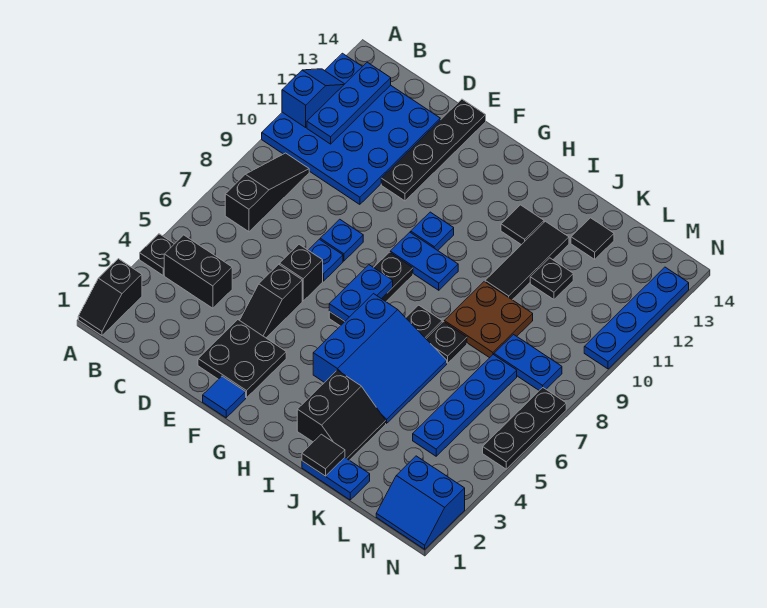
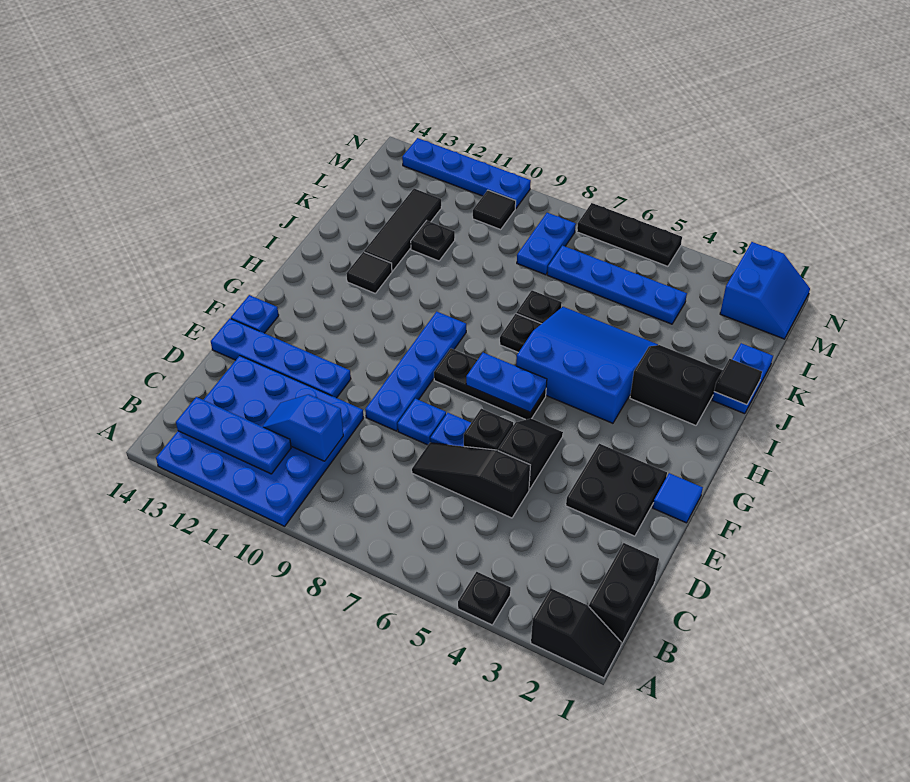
blue 1x2 slope [282,69,344,127] -> blue 1x2 slope moved to [262,394,343,461]
black 1x2 brick [164,235,232,308] -> black 1x2 brick moved to [589,543,659,645]
black 1x3 slope [225,153,309,232] -> black 1x3 slope moved to [412,443,530,518]
black 1x2 slope [240,264,302,338] -> black 1x2 slope turned to [498,419,563,490]
black 1x4 plate [381,99,486,201] -> blue 1x4 plate [211,319,351,398]
blue 1x2 plate [390,232,458,290] -> blue 1x4 plate [365,312,466,431]
blue 1x1 plate [411,212,454,250] -> blue 1x1 plate moved to [231,295,279,333]
brown 2x2 plate [444,282,533,358] -> none
black 1x3 tile [485,221,569,300] -> black 1x3 tile turned to [364,189,441,271]
black 1x1 tile [571,218,614,259] -> black 1x1 tile moved to [473,190,516,229]

